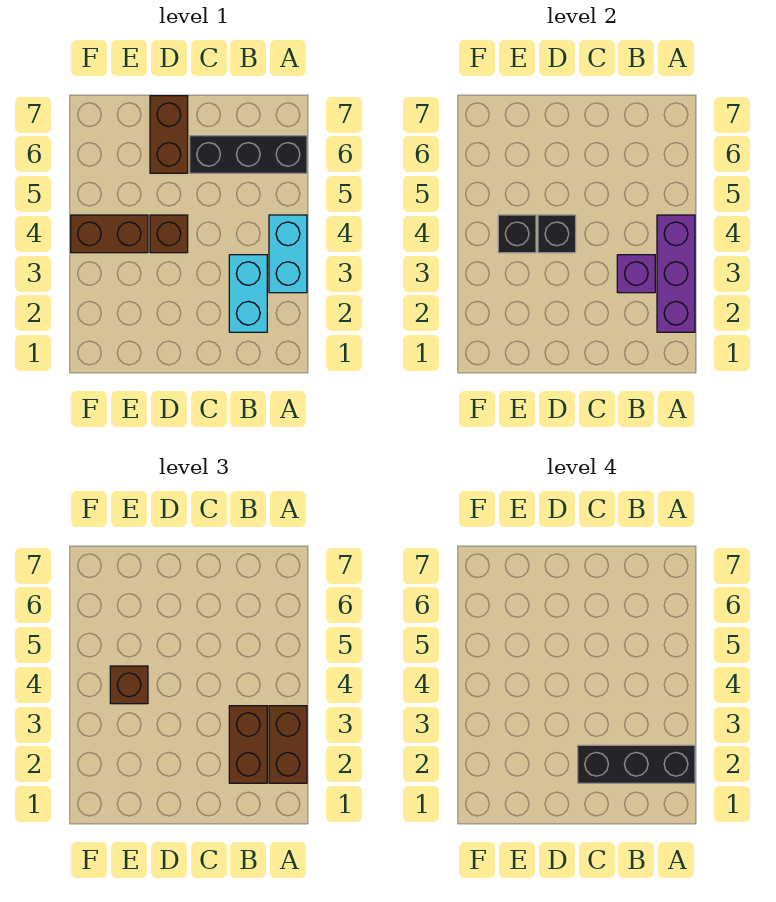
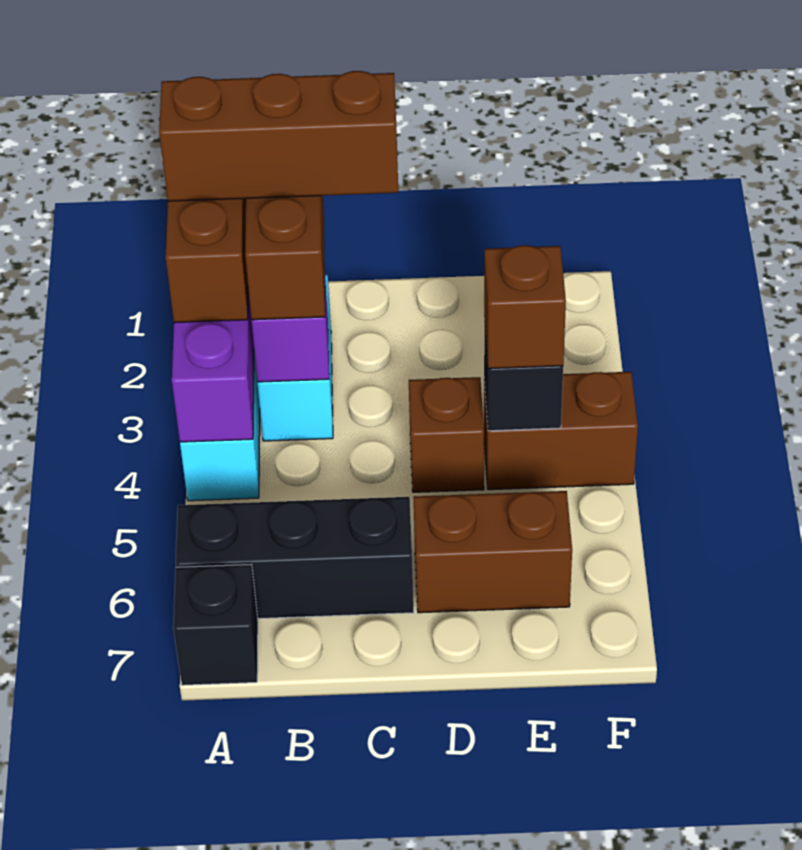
black 1x3 brick [578,745,695,783] -> brown 1x3 brick [159,71,398,201]
black 1x1 brick [538,215,576,253] -> black 1x1 brick moved to [173,564,258,685]
brown 1x2 brick [150,96,188,173] -> brown 1x2 brick turned to [414,491,572,613]

